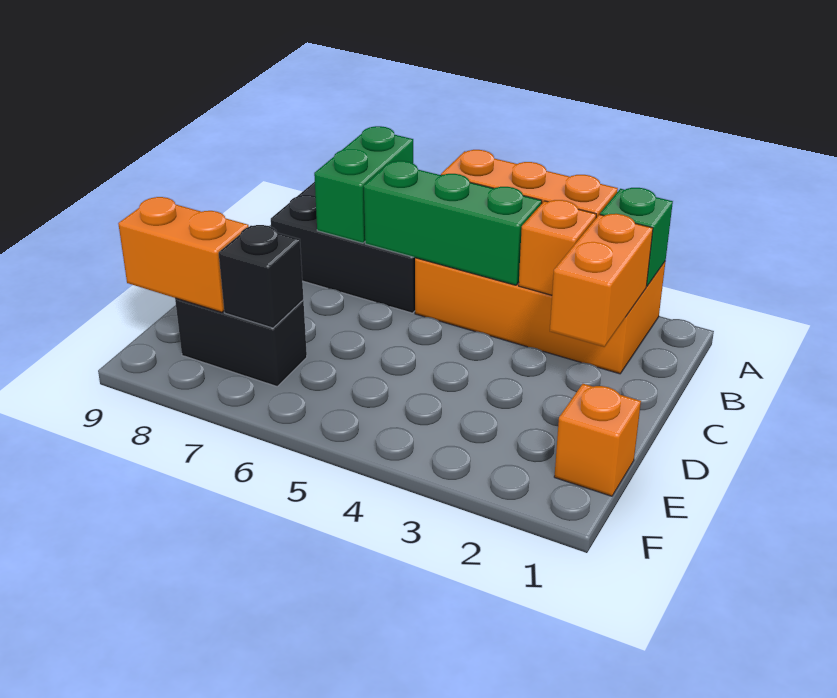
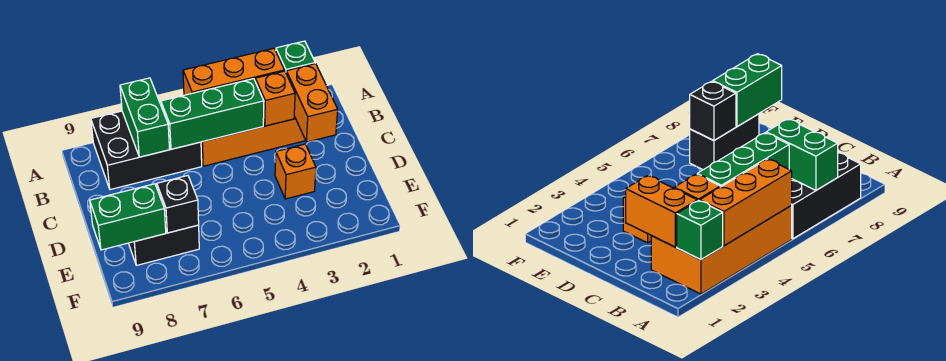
orange 1x1 brick [554,384,641,496] -> orange 1x1 brick moved to [275,144,316,199]
orange 1x2 brick [118,197,249,312] -> green 1x2 brick [90,184,166,250]

